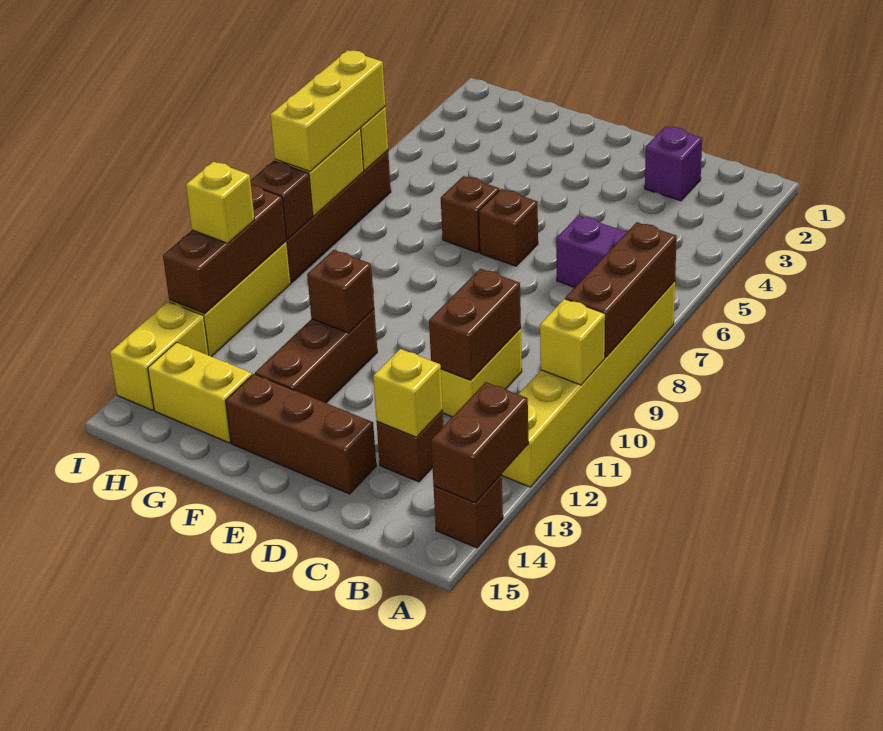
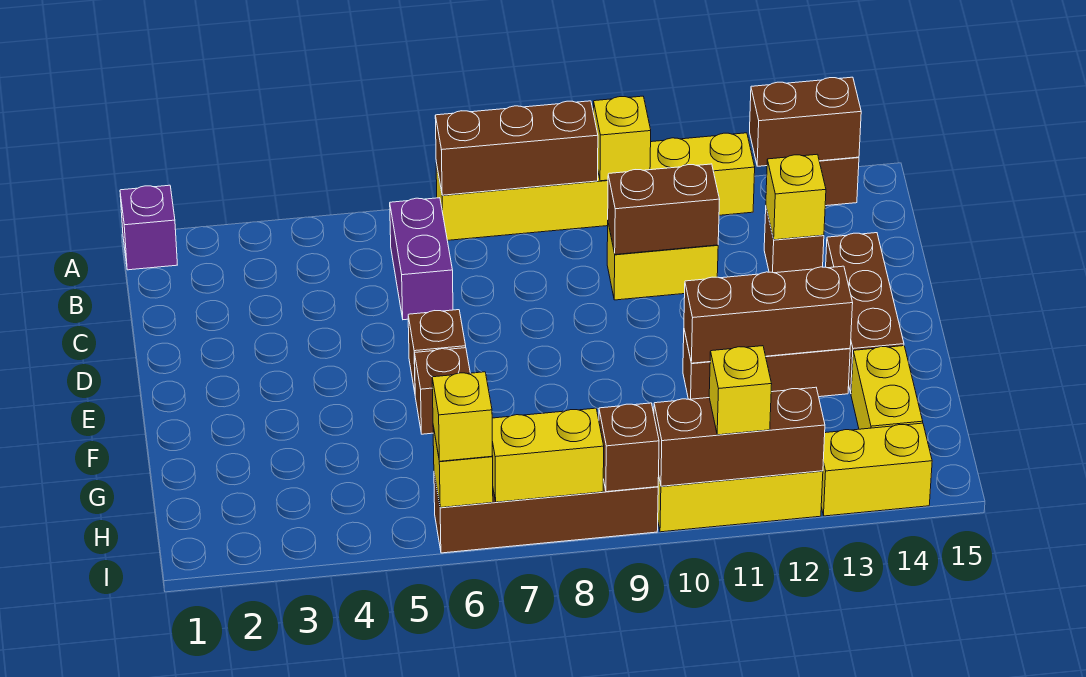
purple 1x1 brick [645,126,702,201] -> purple 1x1 brick moved to [120,185,177,270]
brown 1x1 brick [307,250,374,333] -> brown 1x3 brick [684,266,853,363]
yellow 1x3 brick [270,50,385,171] -> yellow 1x1 brick [432,372,493,461]

